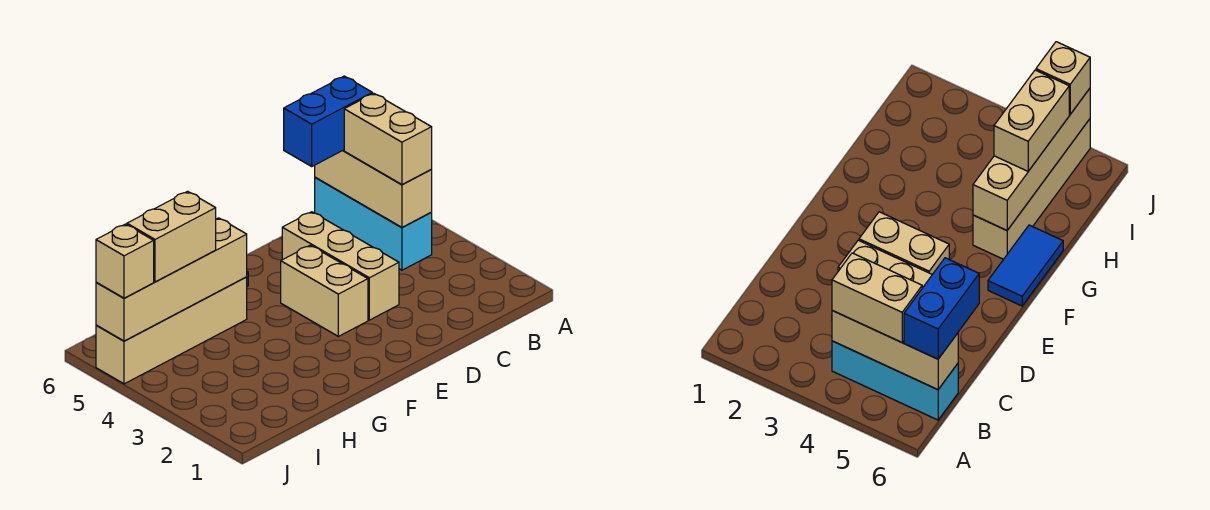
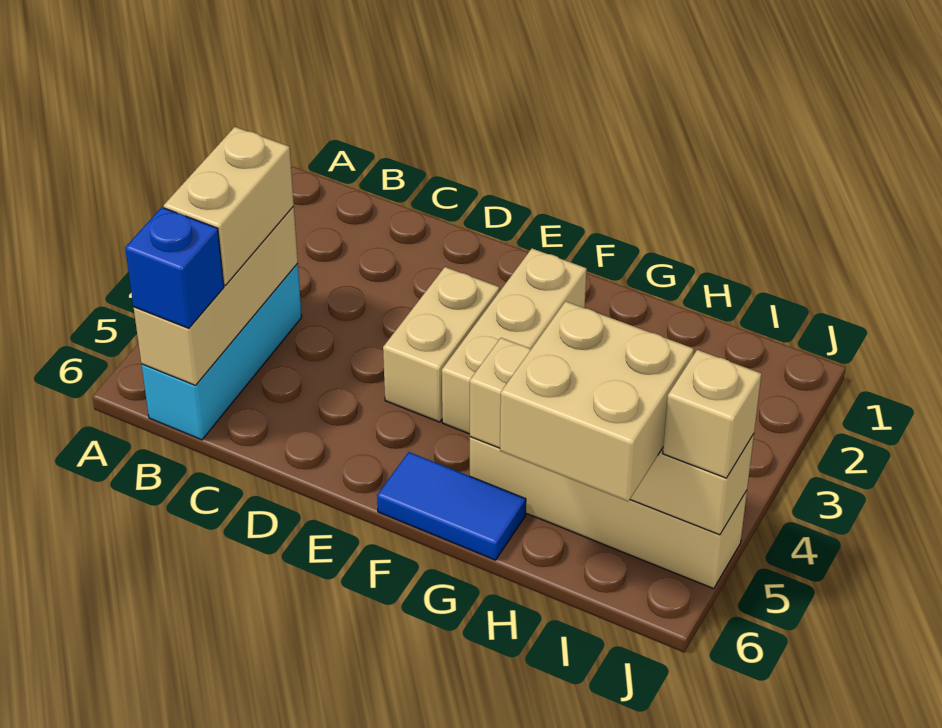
blue 1x2 brick [284,76,372,166] -> blue 1x1 brick [125,207,224,328]
tan 1x3 brick [282,212,399,320] -> tan 1x3 brick moved to [442,249,587,434]
tan 1x2 brick [127,191,216,282] -> tan 2x2 brick [500,301,694,501]

